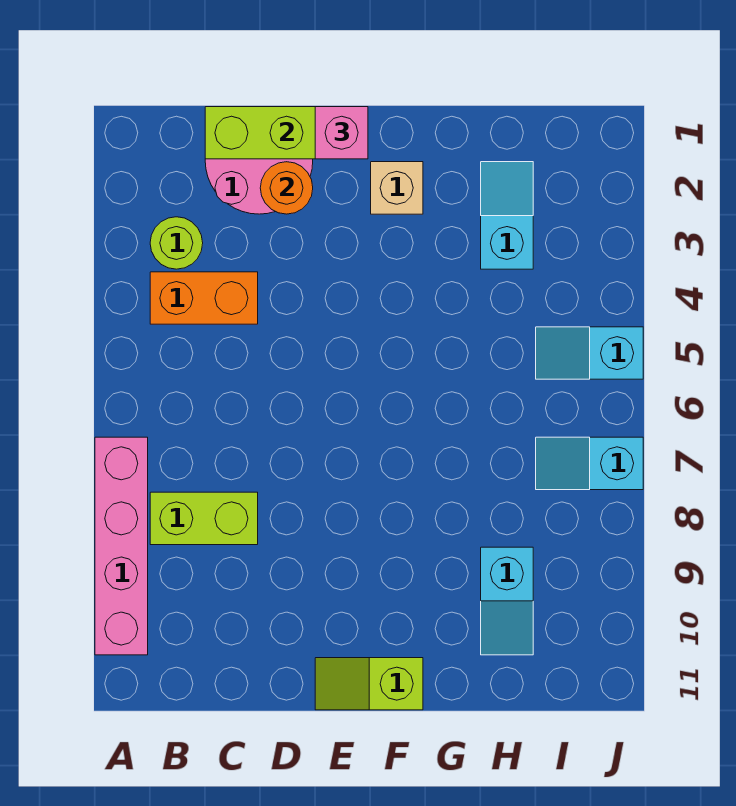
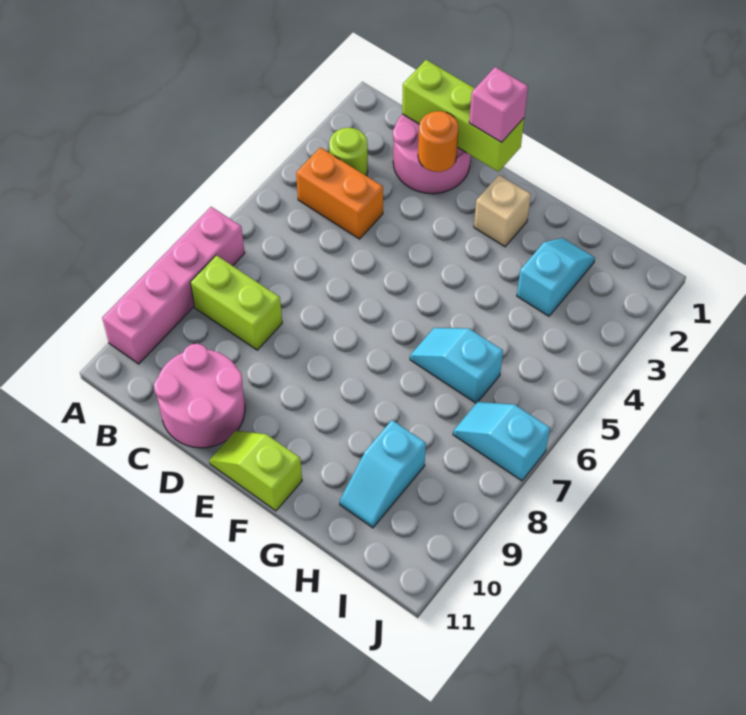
none -> pink 2x2 round brick [154,344,245,448]
cyan 1x2 slope [536,327,643,379] -> cyan 1x2 slope moved to [410,328,503,403]

